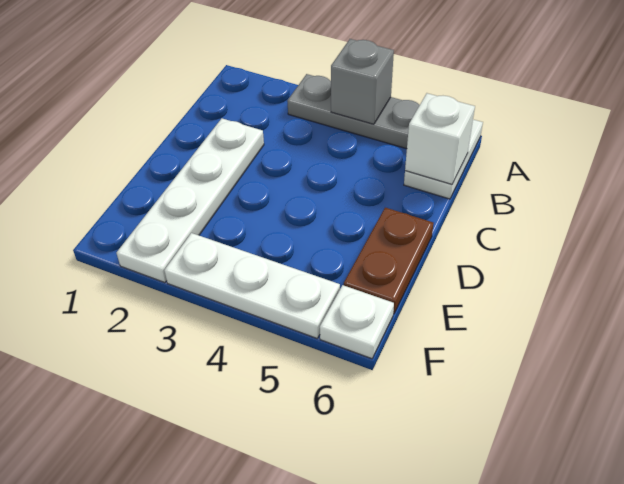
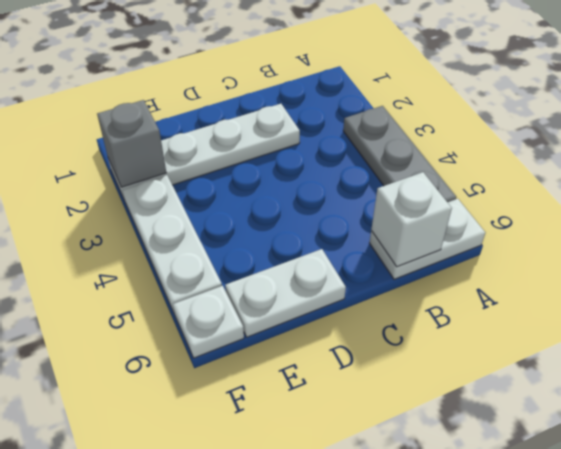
grey 1x1 brick [331,39,394,124] -> grey 1x1 brick moved to [97,100,166,187]
brown 1x2 plate [344,208,433,314] -> white 1x2 plate [225,249,346,337]

